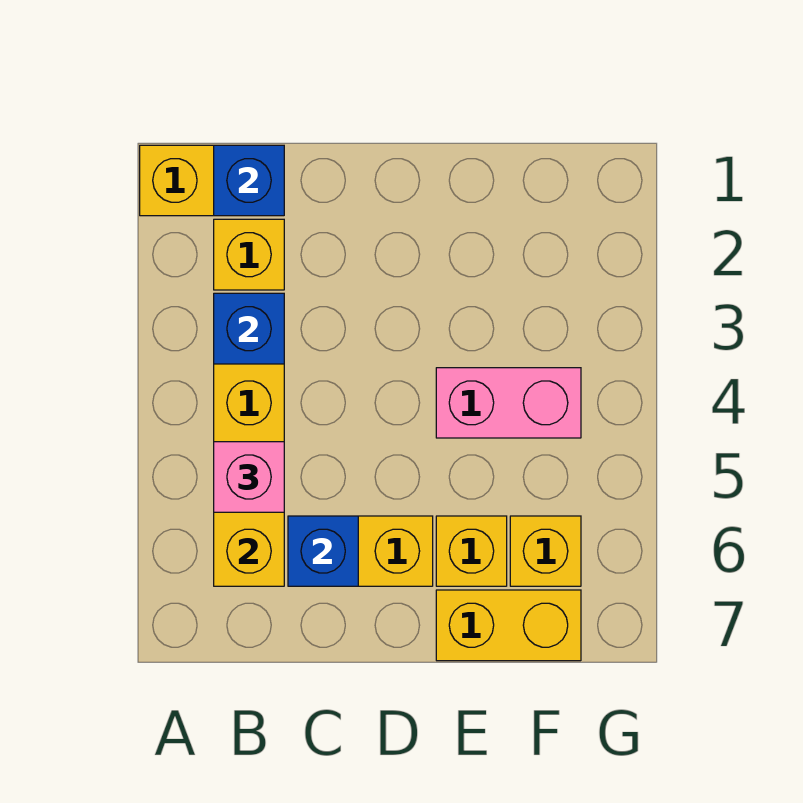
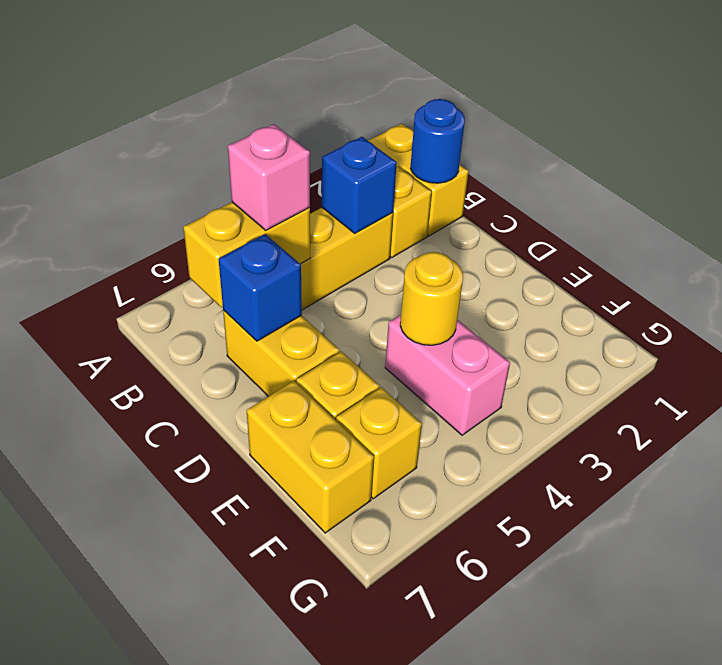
blue 1x1 brick [214,145,284,216] -> blue 1x1 round brick [411,99,465,183]
none -> yellow 1x1 round brick [400,252,463,345]

